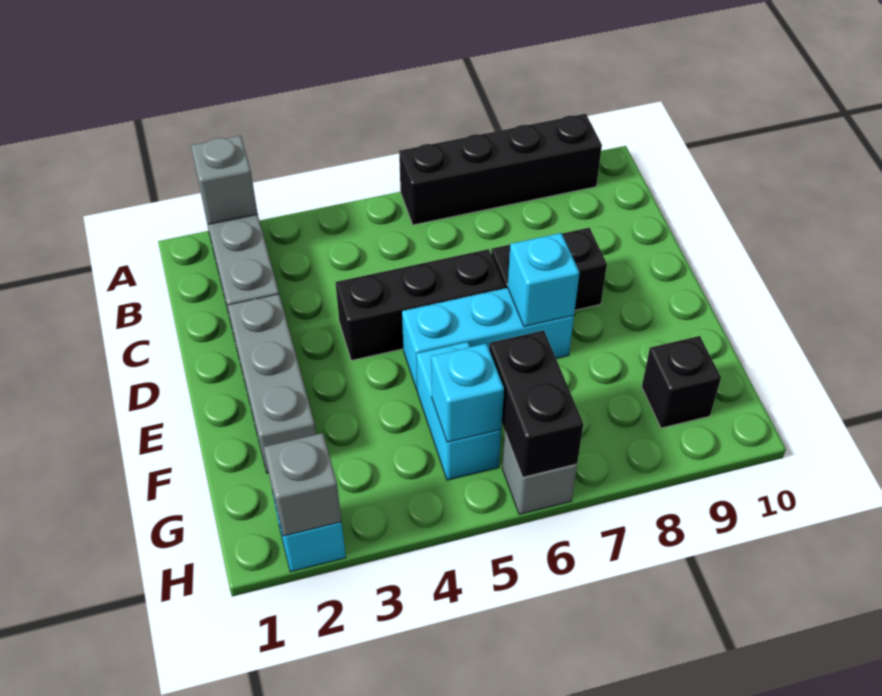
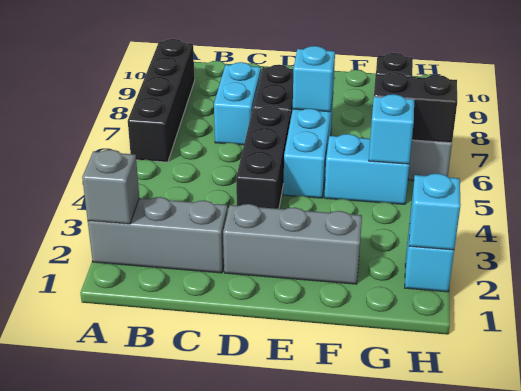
none -> cyan 1x2 brick [214,62,261,145]
grey 1x1 brick [264,433,342,536] -> cyan 1x1 brick [409,173,461,250]

